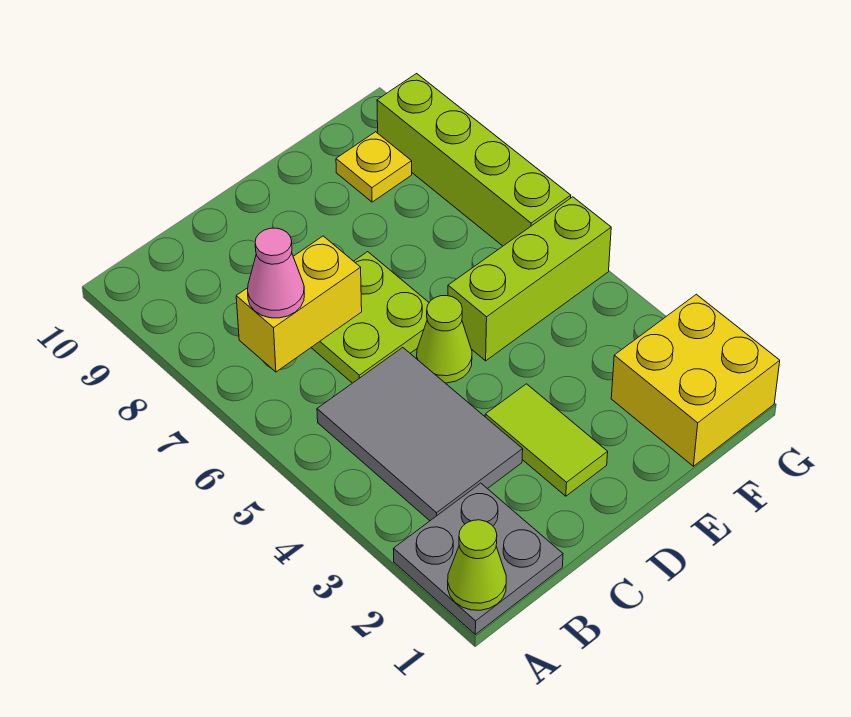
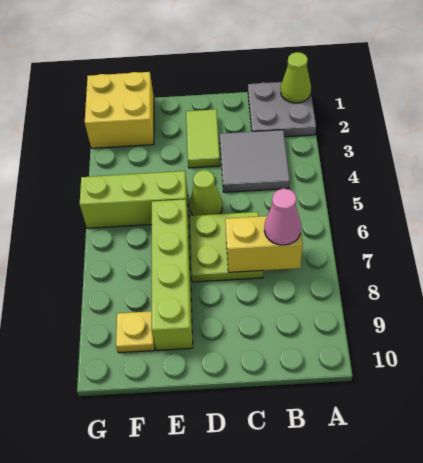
grey 2x3 tile [317,348,523,521] -> grey 2x2 tile [220,130,290,192]
lime 1x4 brick [377,74,571,246] -> lime 1x4 brick moved to [152,199,193,350]

